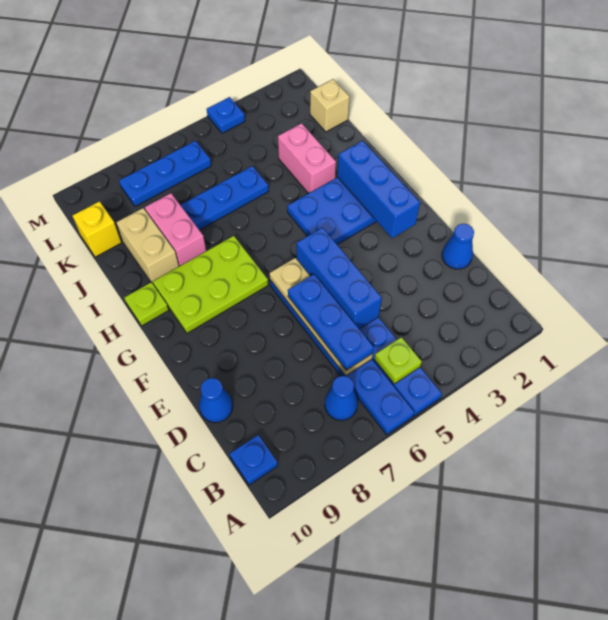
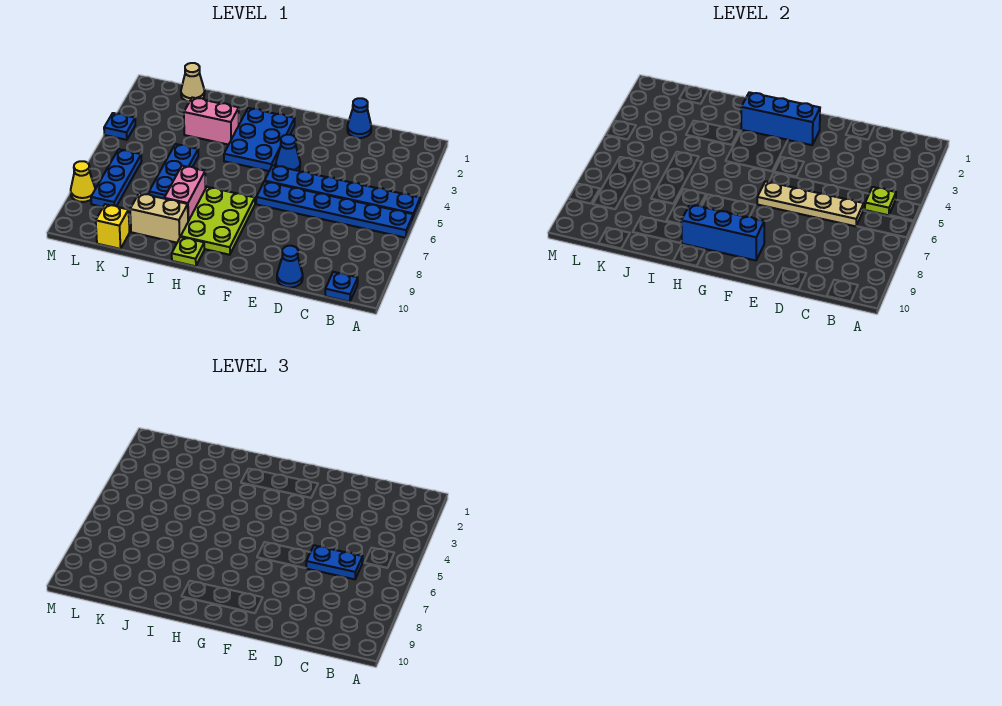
blue 1x1 cone [325,376,358,420] -> blue 1x1 cone moved to [276,135,300,171]
blue 1x3 plate [288,274,374,370] -> blue 1x2 plate [306,545,363,579]
blue 1x3 brick [296,228,382,329] -> blue 1x3 brick moved to [681,204,764,260]
pink 1x2 brick [145,193,206,266] -> pink 1x2 brick turned to [164,166,205,221]
tan 1x1 brick [310,79,349,132] -> tan 1x1 cone [181,63,205,102]
none -> yellow 1x1 cone [71,161,95,202]

